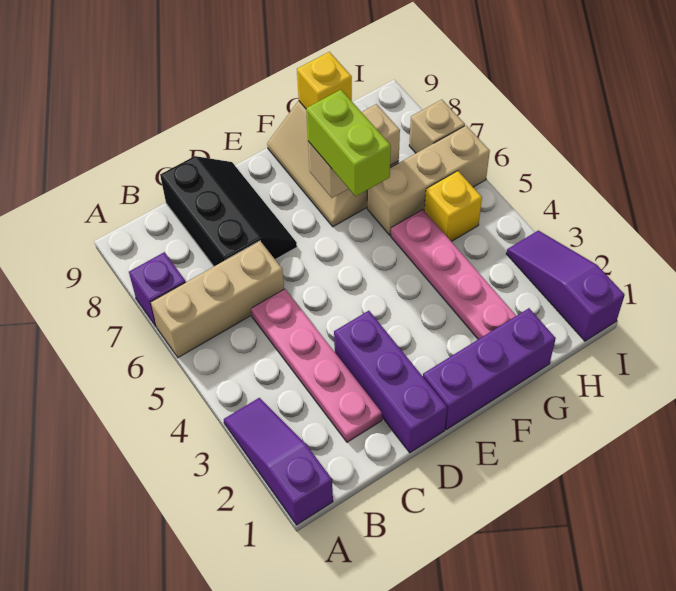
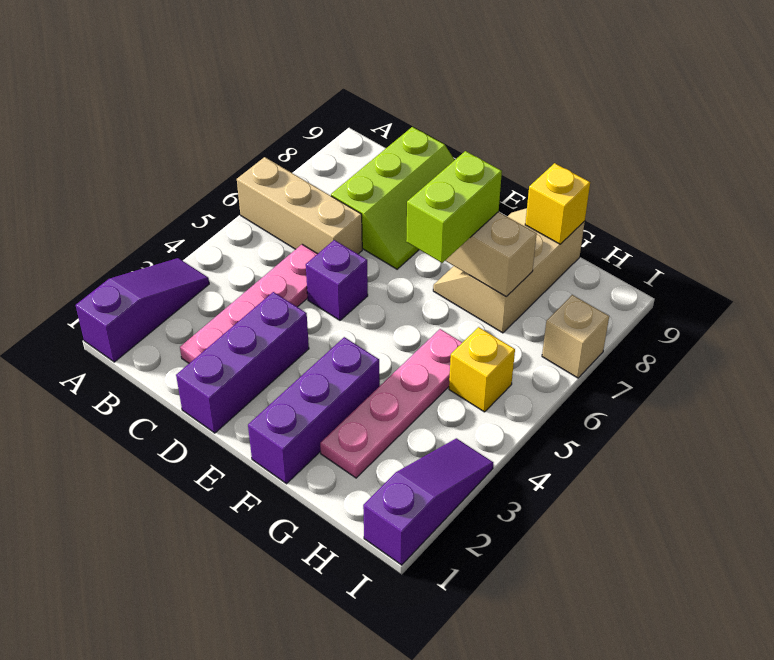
purple 1x1 brick [129,252,186,327] -> purple 1x1 brick moved to [306,240,368,320]
black 2x3 slope [160,156,297,266] -> lime 2x3 slope [331,127,454,269]
purple 1x3 brick [423,308,556,430] -> purple 1x3 brick turned to [248,337,380,484]
tan 1x3 brick [367,126,490,235] -> none

